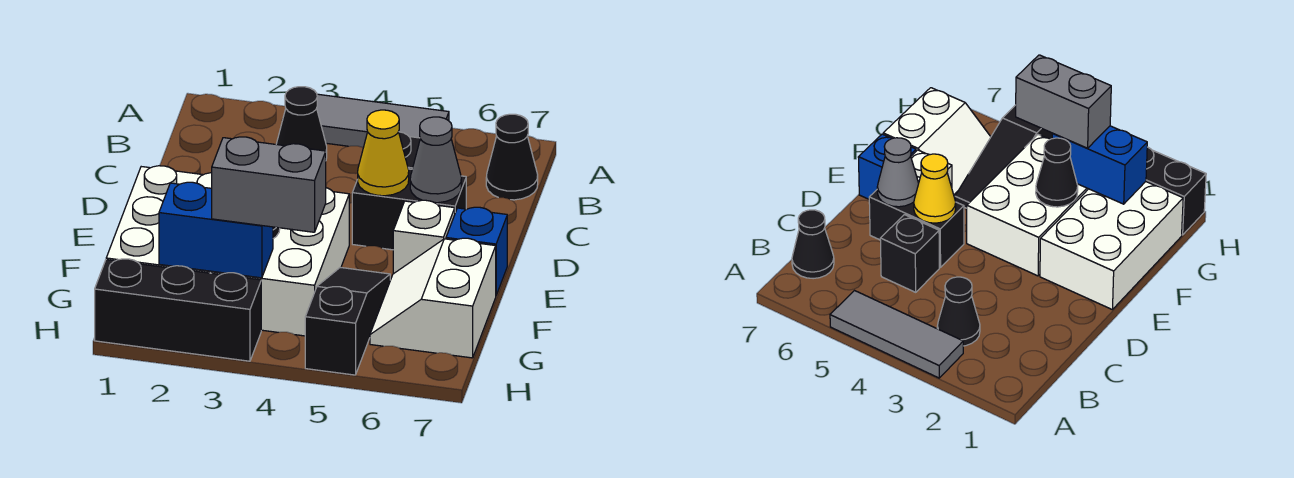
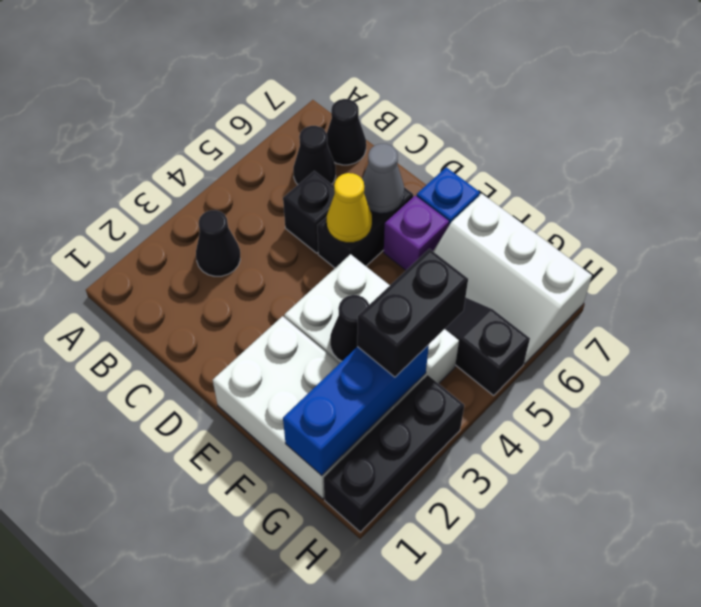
grey 1x3 tile [317,94,449,148] -> none
none -> black 1x1 cone [293,126,336,184]
white 1x1 brick [393,200,455,274] -> purple 1x1 brick [384,196,449,270]
white 2x2 slope [370,238,496,358] -> white 2x3 slope [433,194,592,364]
blue 1x2 brick [159,182,273,278] -> blue 1x3 brick [283,345,429,475]
grey 1x2 brick [212,137,326,232] -> black 1x2 brick [357,249,468,377]

